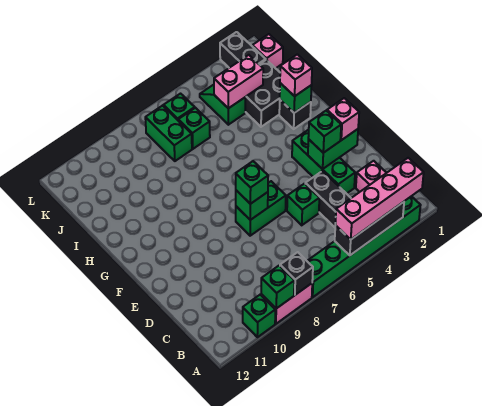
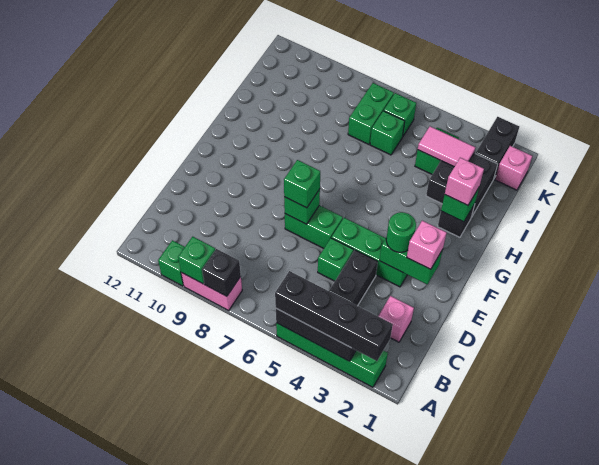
green 1x6 brick [307,196,421,297] -> green 1x4 brick [276,323,388,387]
pink 1x4 brick [335,158,424,239] -> black 1x4 brick [275,271,393,361]
green 1x3 brick [292,130,355,194] -> green 1x3 brick turned to [331,218,407,287]
green 1x1 brick [308,111,341,153] -> green 1x1 round brick [386,212,416,252]
pink 1x2 brick [214,55,263,108] -> pink 1x2 tile [418,126,475,167]

